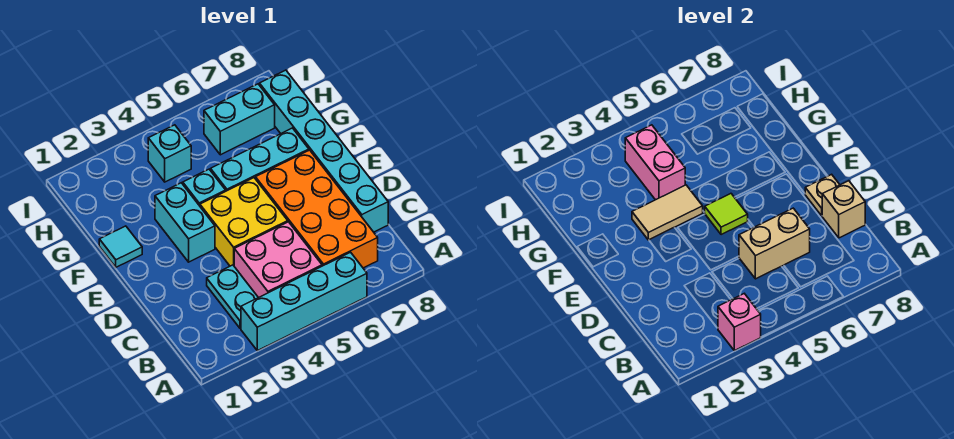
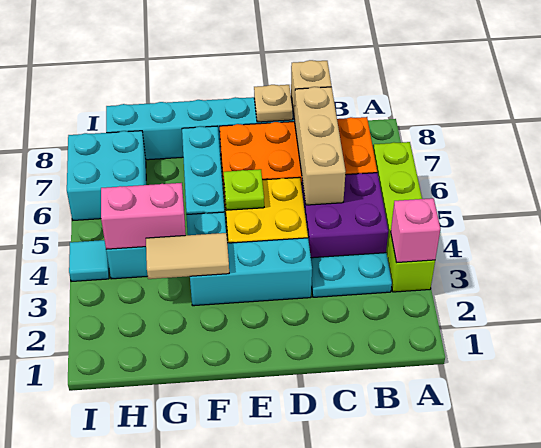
cyan 1x4 brick [241,252,367,351] -> lime 1x4 brick [373,142,435,292]
pink 2x2 brick [234,222,322,298] -> purple 2x2 brick [302,173,388,258]
tan 1x2 brick [739,208,810,279] -> tan 1x3 brick [295,87,346,205]
cyan 1x2 brick [155,183,215,262] -> cyan 1x3 brick [190,238,312,306]
lime 1x1 tile [705,194,748,235] -> lime 1x1 plate [224,169,264,210]
cyan 1x1 tile [99,226,142,267] -> cyan 1x1 tile moved to [69,240,109,282]
tan 1x2 tile [632,185,703,240] -> tan 1x2 tile turned to [146,233,229,279]
cyan 1x2 brick [204,84,275,155] -> cyan 2x2 brick [67,131,146,220]

